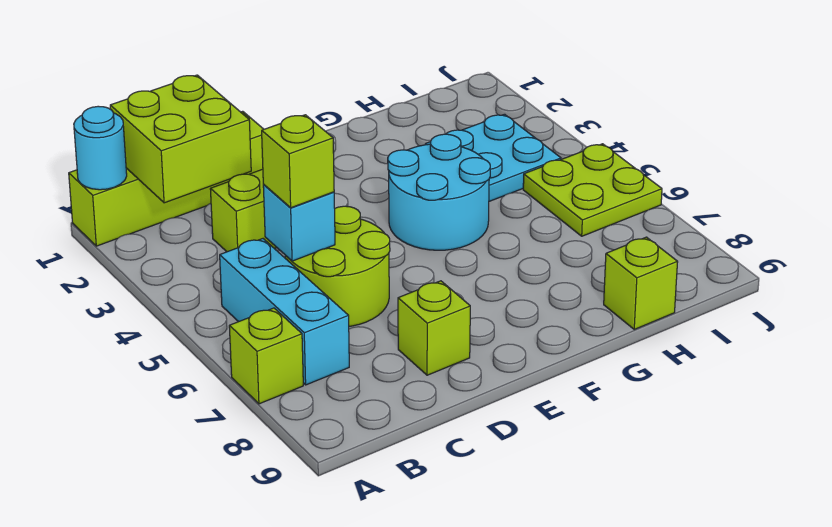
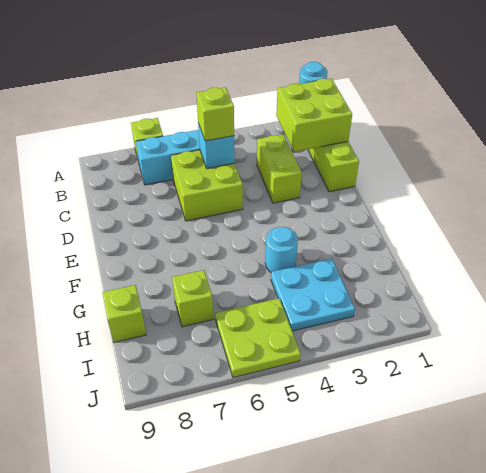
lime 2x2 round brick [285,206,390,327] -> lime 2x2 brick [171,150,243,221]
lime 1x1 brick [398,281,470,375] -> lime 1x1 brick moved to [172,270,214,327]
cyan 2x2 round brick [388,134,490,250] -> cyan 1x1 round brick [265,227,298,272]

